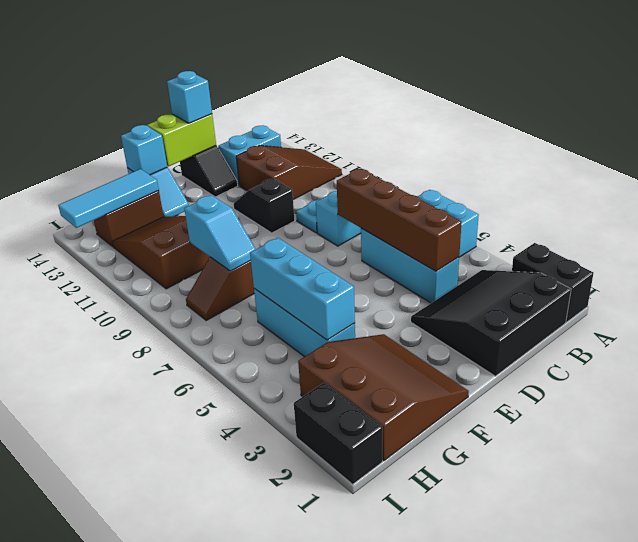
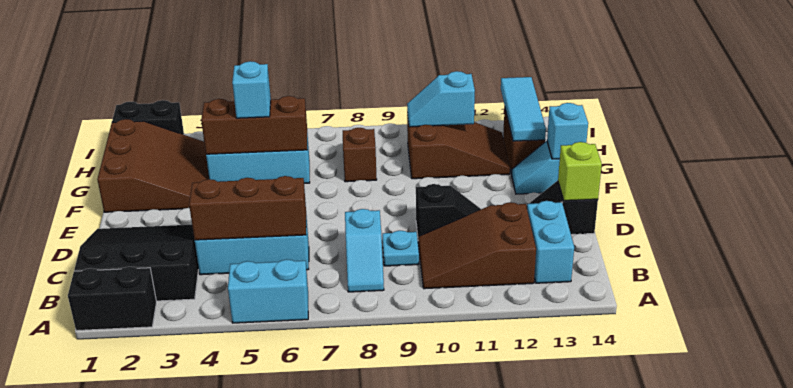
brown 2x3 slope [236,146,342,199] -> brown 2x3 slope turned to [418,202,536,289]
black 3x3 slope [411,270,571,376] -> black 3x3 slope turned to [74,225,199,301]
brown 1x4 brick [337,169,462,271] -> brown 1x3 brick [189,176,306,240]
lime 1x2 brick [147,114,216,166] -> lime 1x1 brick [558,142,602,201]
cyan 1x1 brick [167,71,212,123] -> cyan 1x1 brick moved to [232,61,271,118]
brown 3x3 slope [298,334,469,461] -> brown 3x3 slope turned to [97,119,209,212]
cyan 1x3 brick [250,238,355,340] -> brown 1x3 brick [201,96,307,154]
cyan 1x2 slope [184,195,256,271] -> cyan 1x2 slope moved to [407,71,475,127]

